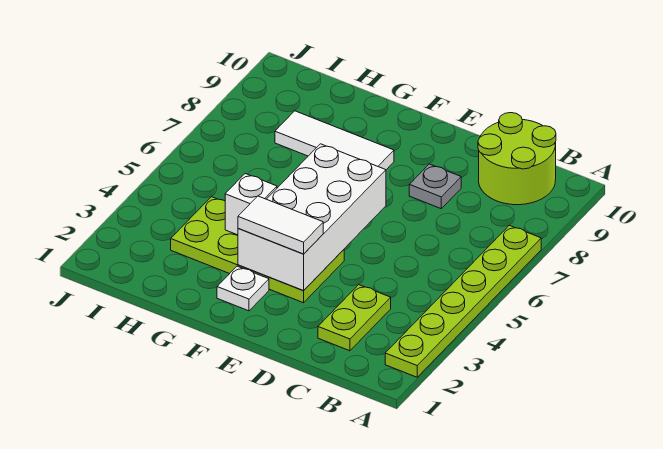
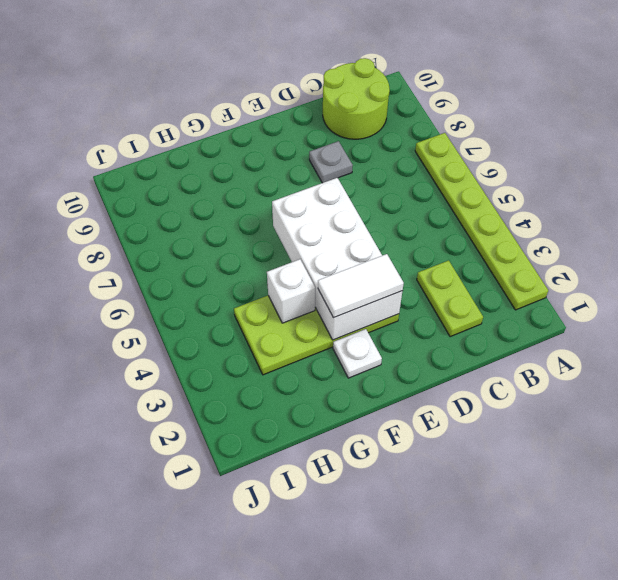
white 1x3 tile [275,111,394,170] -> none

